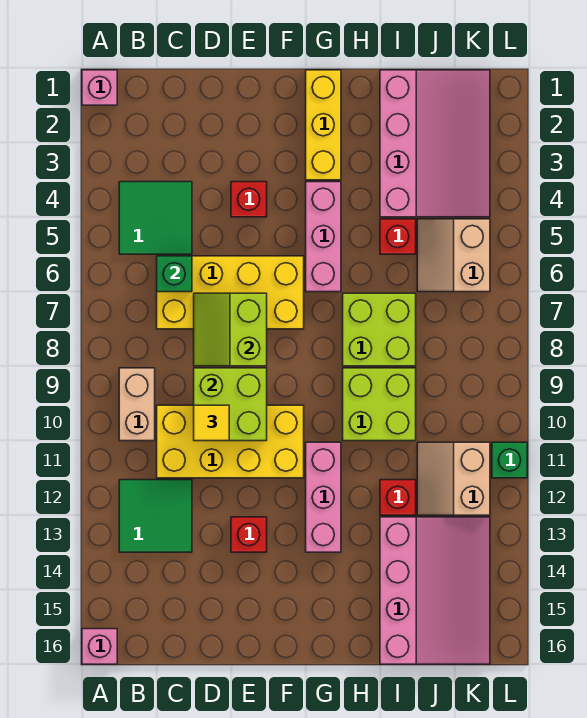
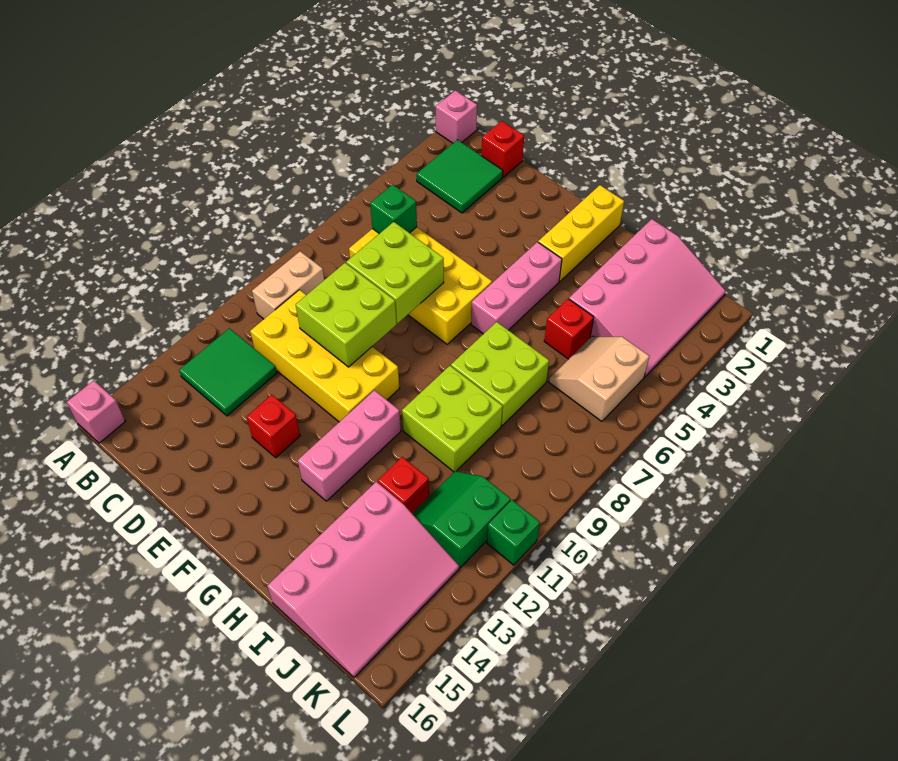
green 2x2 tile [119,182,192,254] -> green 2x2 tile moved to [417,140,503,213]
lime 2x2 slope [194,293,267,366] -> lime 2x2 brick [346,222,444,323]
yellow 1x1 tile [194,405,229,441] -> none
red 1x1 brick [231,182,267,217] -> red 1x1 brick moved to [481,121,524,177]
tan 2x2 slope [417,442,490,515] -> green 2x2 slope [412,471,510,567]

